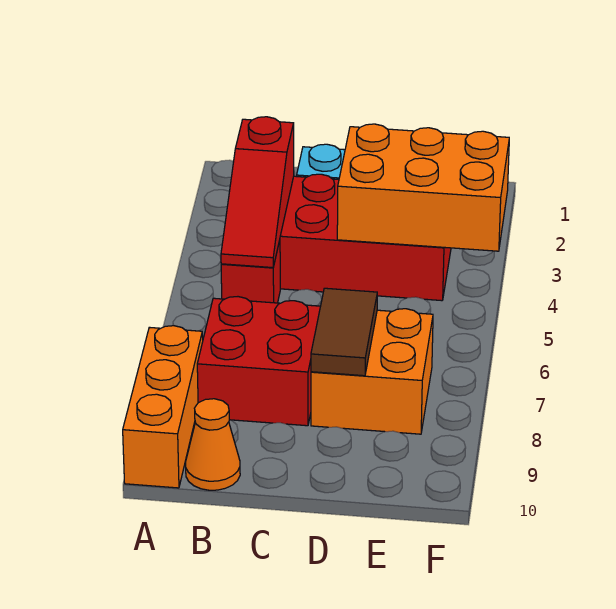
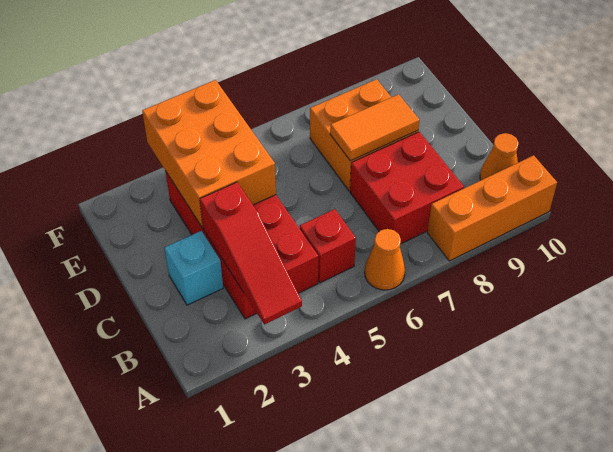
none -> orange 1x1 cone [365,229,405,290]
red 1x3 slope [221,117,294,268] -> red 1x3 slope turned to [200,182,302,324]
brown 1x2 tile [311,288,377,376] -> orange 1x2 tile [330,94,420,161]

